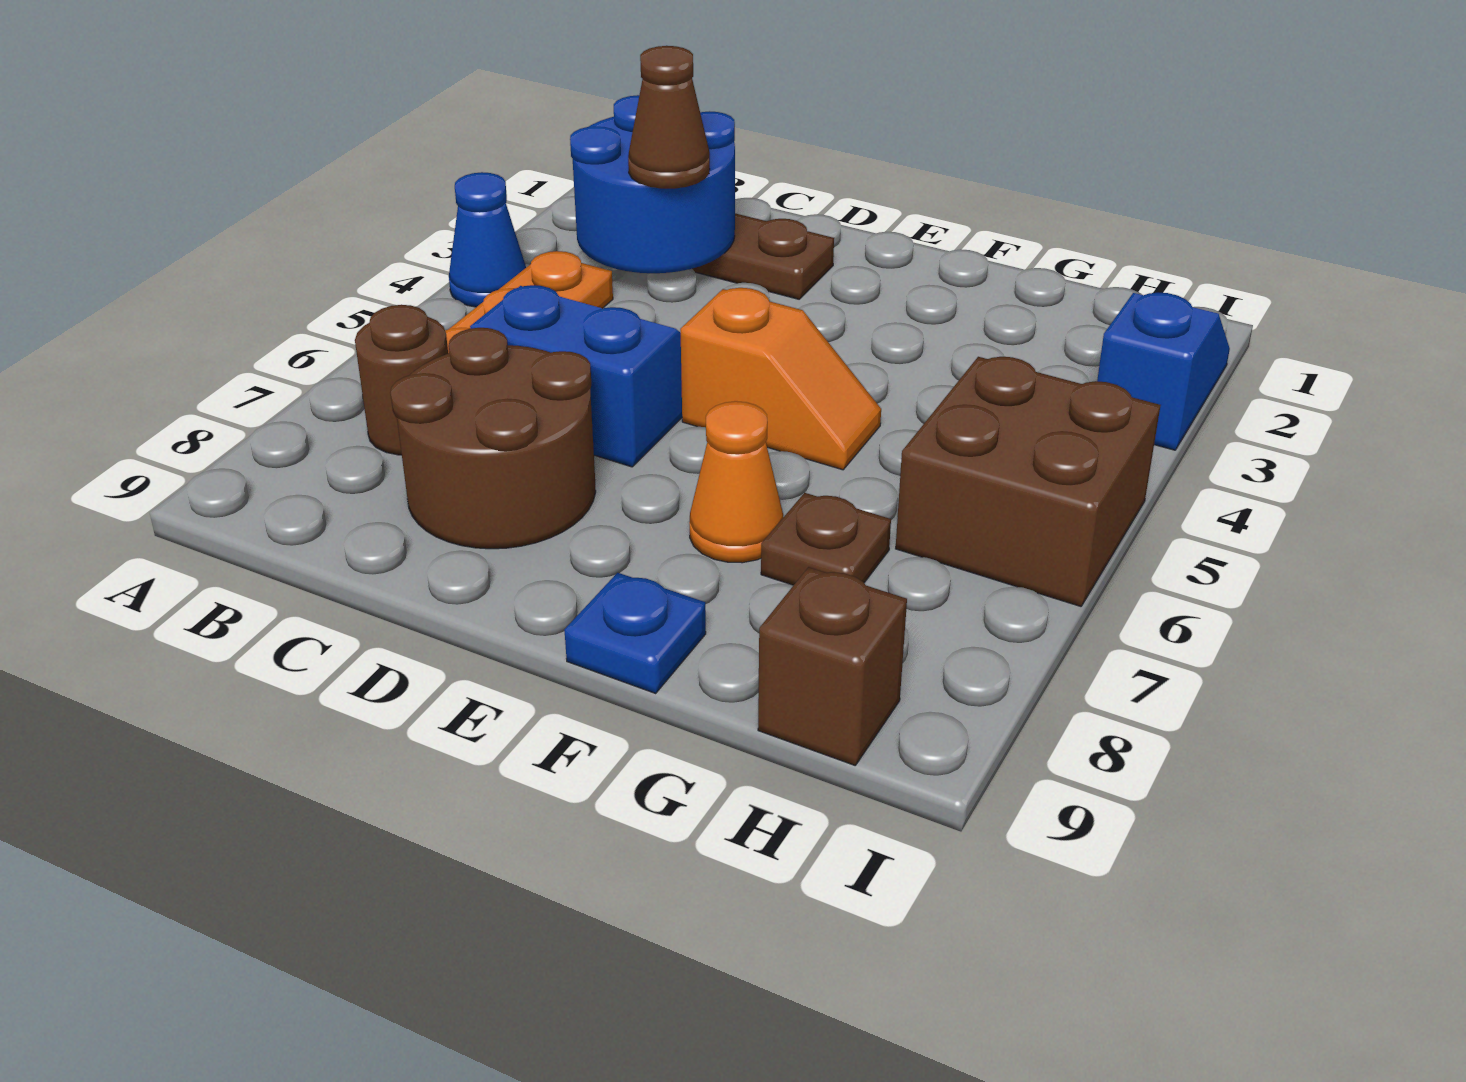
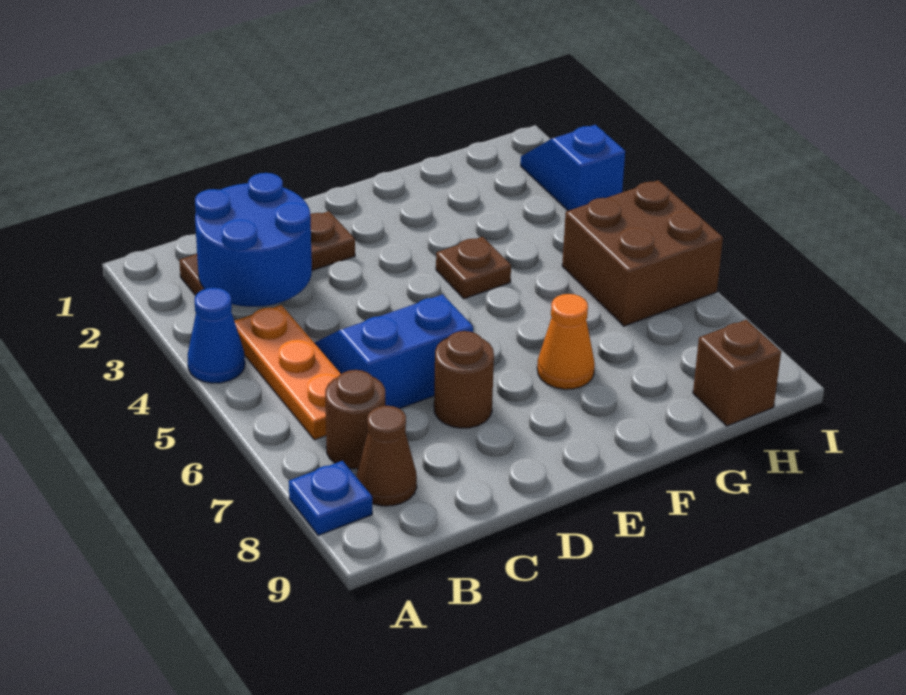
brown 1x1 cone [628,46,710,189] -> brown 1x1 cone moved to [357,406,417,506]
brown 2x2 round brick [390,328,596,549] -> brown 1x1 round brick [434,331,494,428]
orange 1x2 slope [680,288,881,470] -> none
blue 1x1 plate [564,573,706,693] -> blue 1x1 plate moved to [289,461,372,535]
brown 1x1 plate [761,493,891,585] -> brown 1x1 plate moved to [436,237,511,299]

